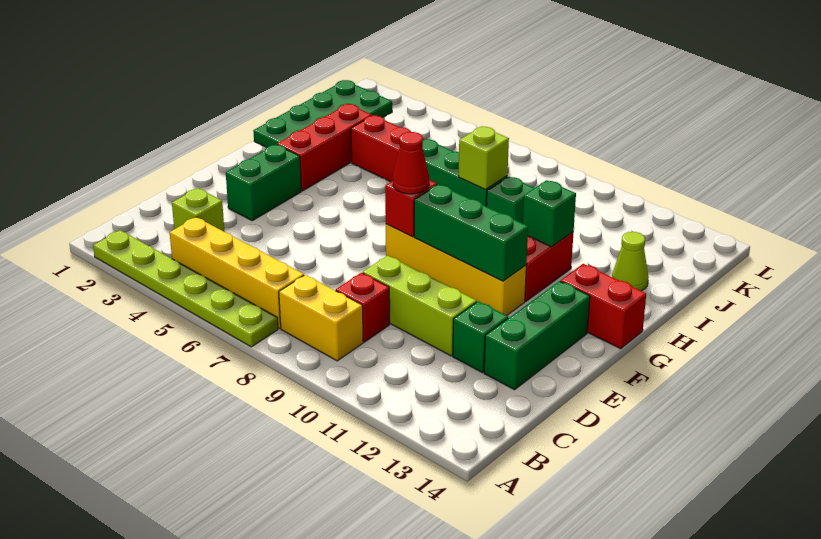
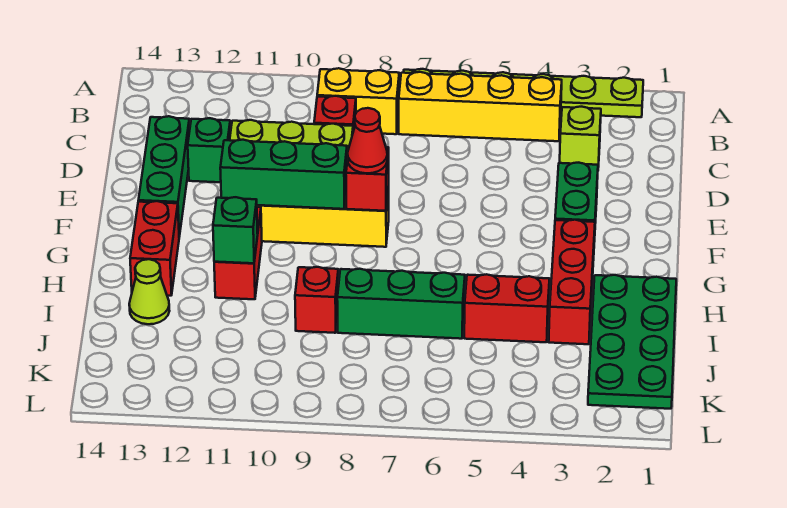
red 1x2 brick [560,264,646,349] -> red 1x2 brick turned to [130,201,179,296]
lime 1x1 brick [459,126,509,190] -> none
green 1x1 brick [486,177,534,223] -> red 1x1 brick [295,267,339,333]

